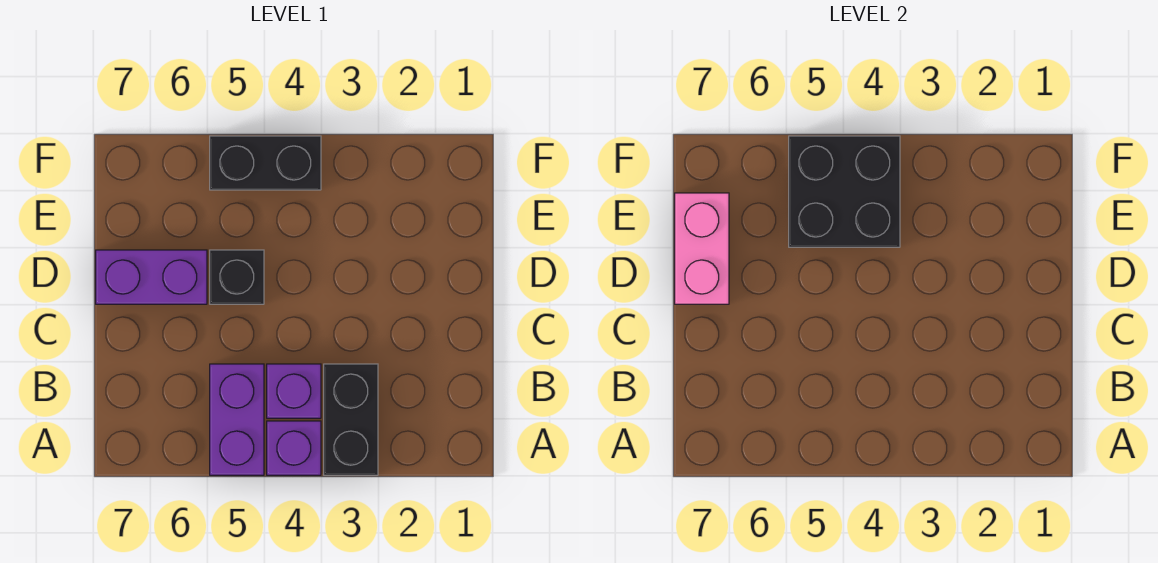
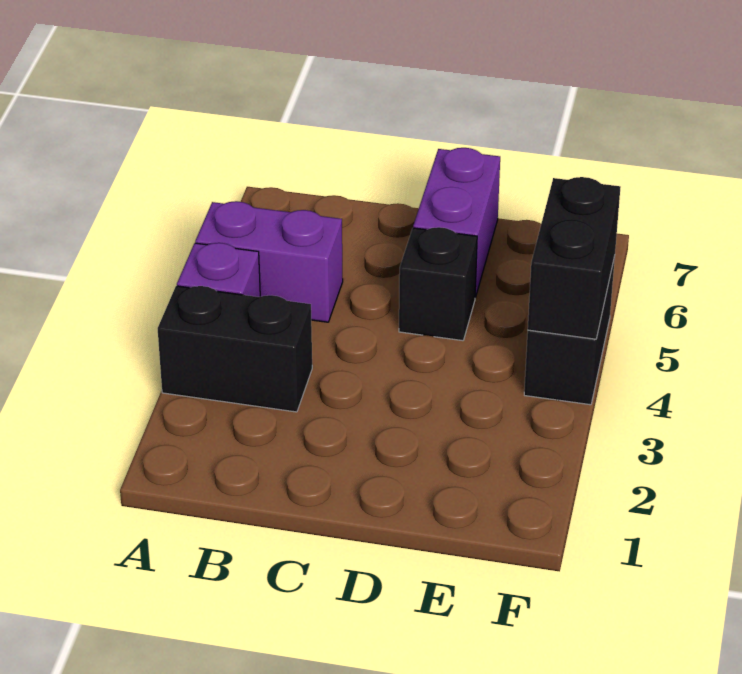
purple 1x1 brick [267,364,321,418] -> none
pink 1x2 brick [675,193,729,304] -> none
black 2x2 brick [789,136,900,247] -> black 1x2 brick [528,177,620,339]

